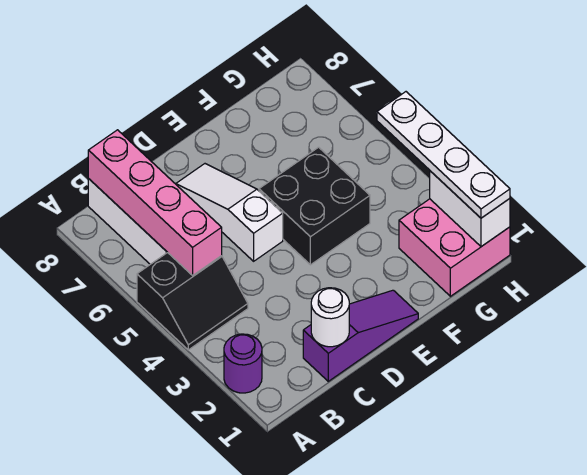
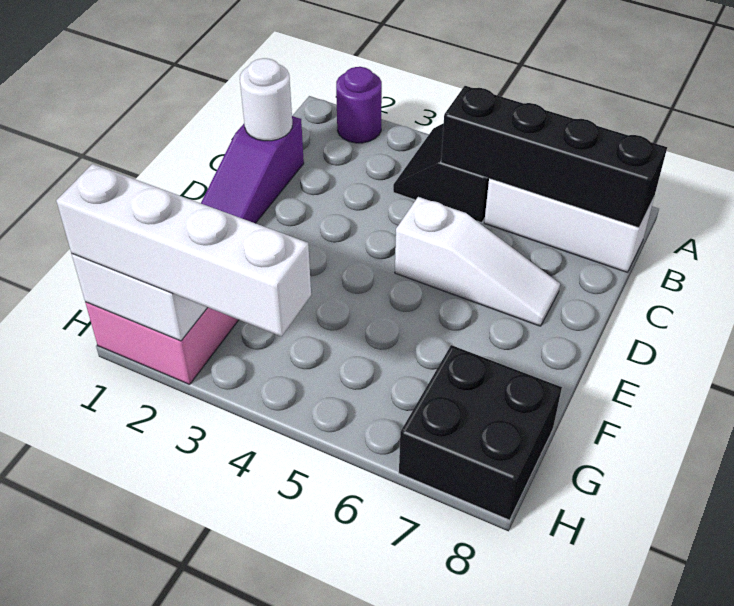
pink 1x4 brick [88,130,222,275] -> black 1x4 brick [441,86,667,228]
black 2x2 brick [259,147,370,265] -> black 2x2 brick moved to [399,345,562,520]
white 1x4 plate [377,92,510,218] -> white 1x4 brick [56,164,311,337]

